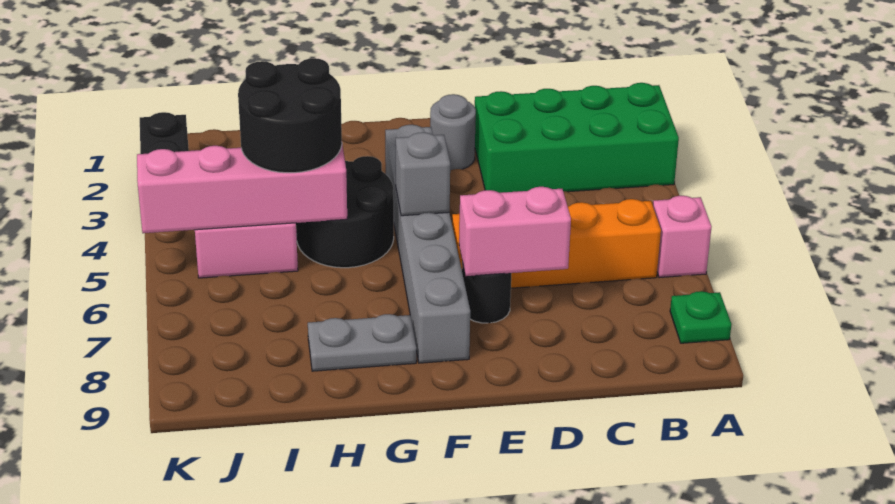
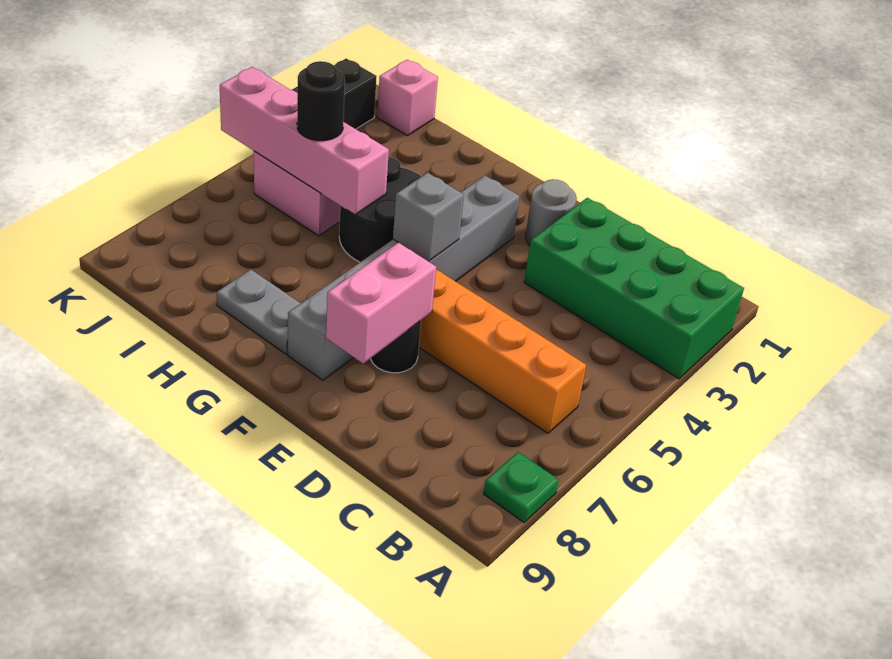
pink 1x1 brick [653,196,711,278] -> pink 1x1 brick moved to [377,60,438,136]
pink 1x2 brick [459,187,571,276] -> pink 1x2 brick turned to [326,243,436,364]
black 2x2 round brick [238,58,342,173] -> black 1x1 round brick [297,61,345,141]

